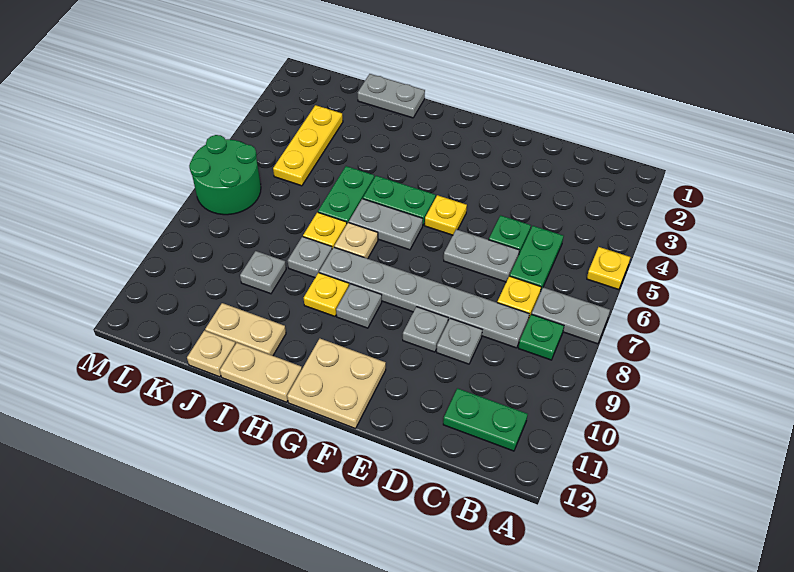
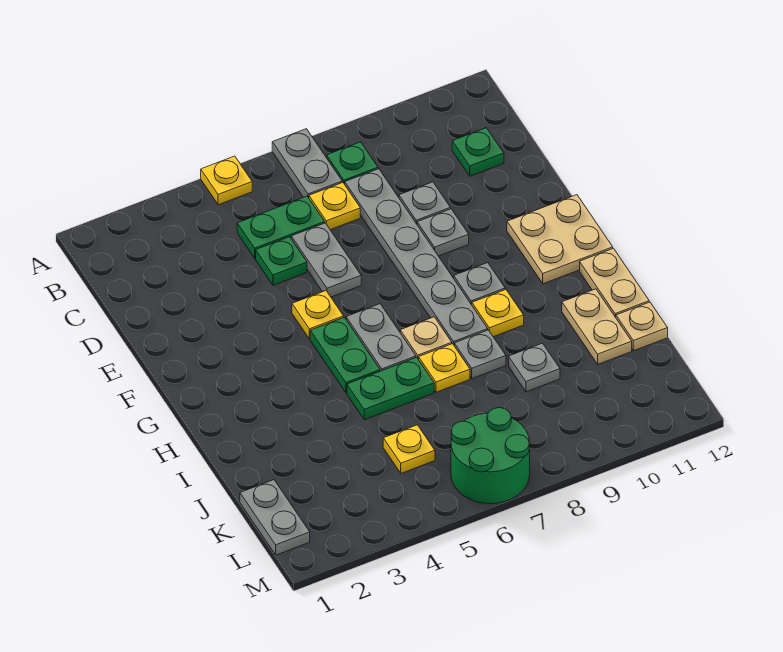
green 1x2 plate [443,388,528,451] -> green 1x1 plate [452,128,504,176]
grey 1x2 plate [358,74,425,118] -> grey 1x2 plate moved to [240,480,310,555]
yellow 1x3 plate [273,105,343,186] -> yellow 1x1 plate [383,425,435,473]

